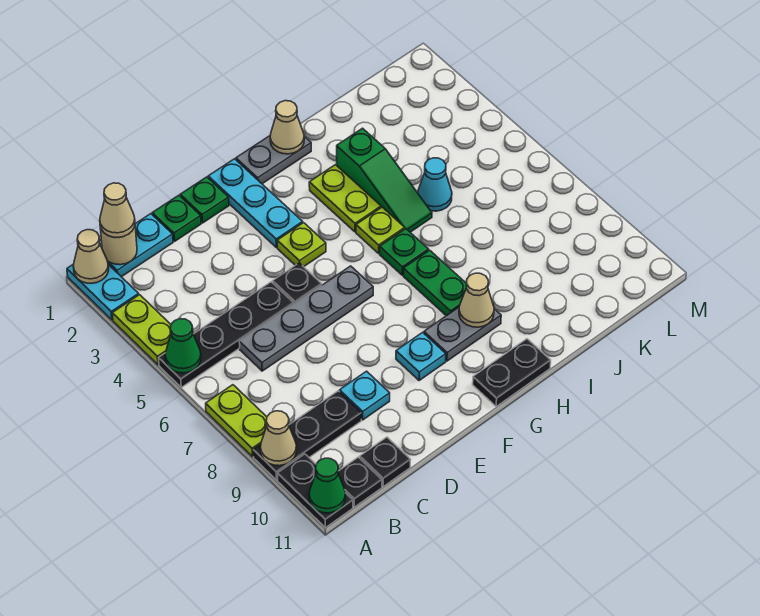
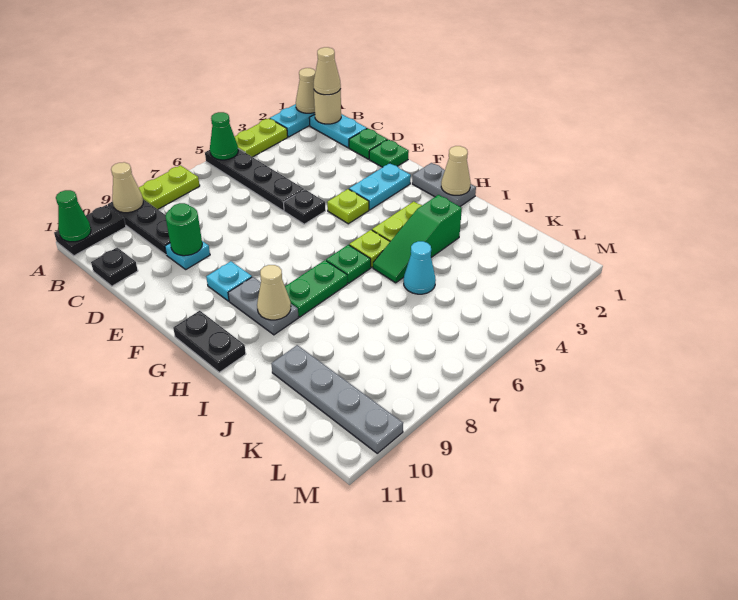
black 1x1 plate [338,457,382,507] -> none
grey 1x4 plate [239,266,373,371] -> grey 1x4 plate moved to [272,345,403,453]
none -> green 1x1 round brick [165,203,202,256]
cyan 1x3 plate [208,159,303,248] -> cyan 1x2 plate [349,163,411,210]

